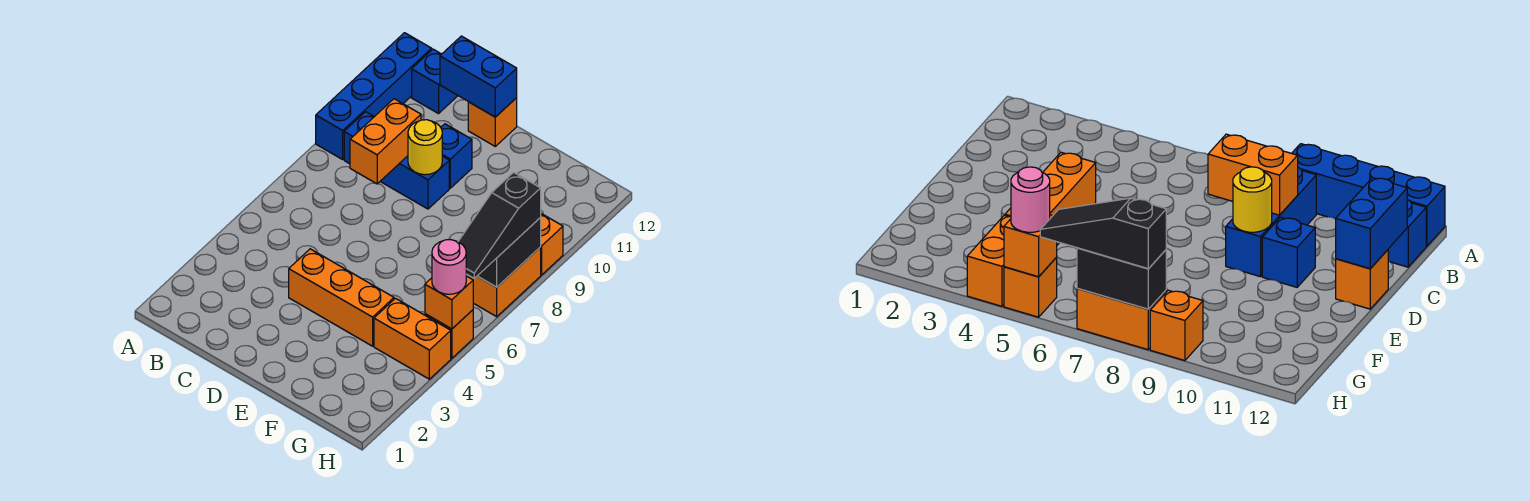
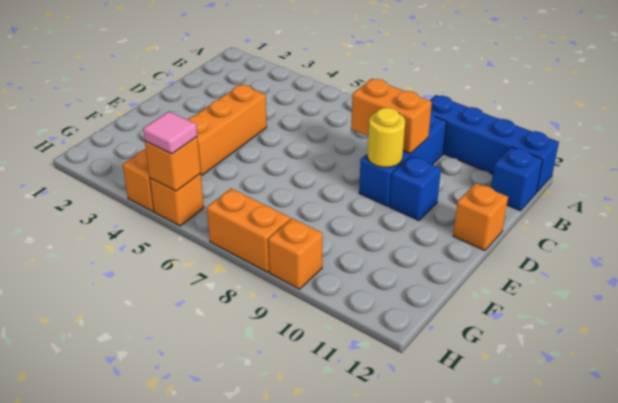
blue 1x2 brick [440,36,517,117] -> none
pink 1x1 round brick [432,240,466,294] -> pink 1x1 tile [143,111,197,154]
black 1x3 slope [458,172,541,278] -> none
black 1x2 brick [478,218,541,287] -> none

